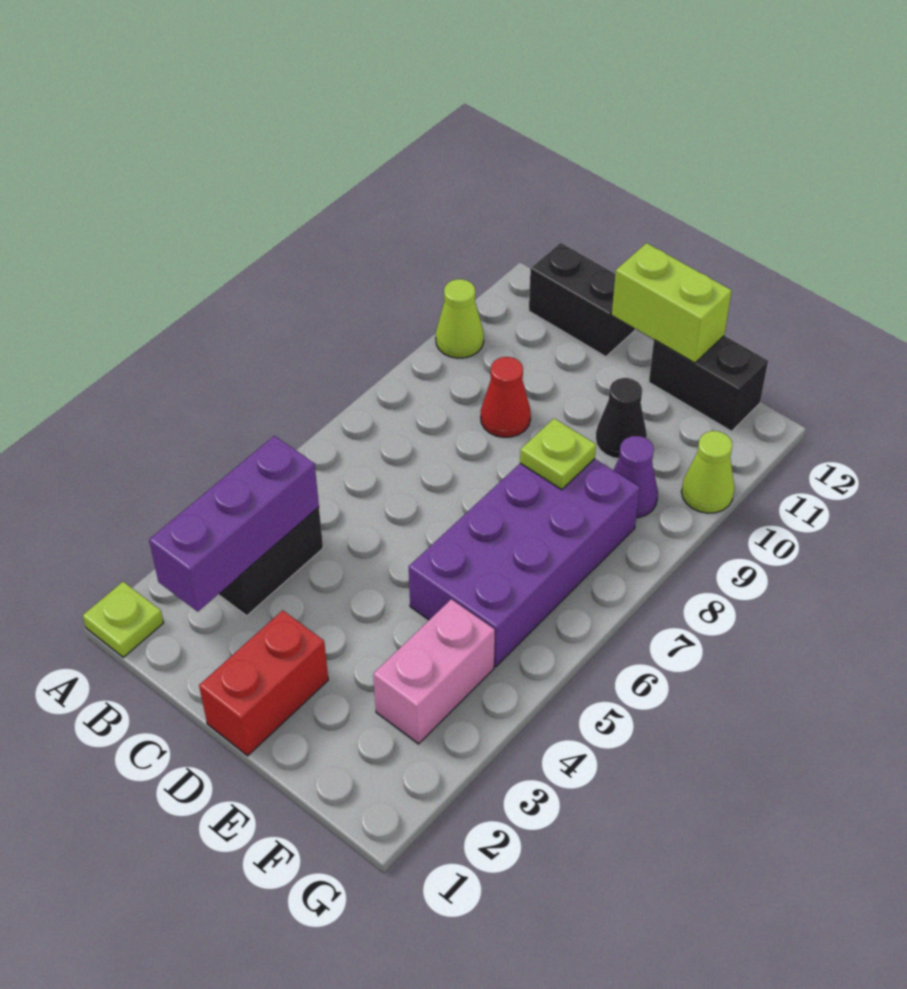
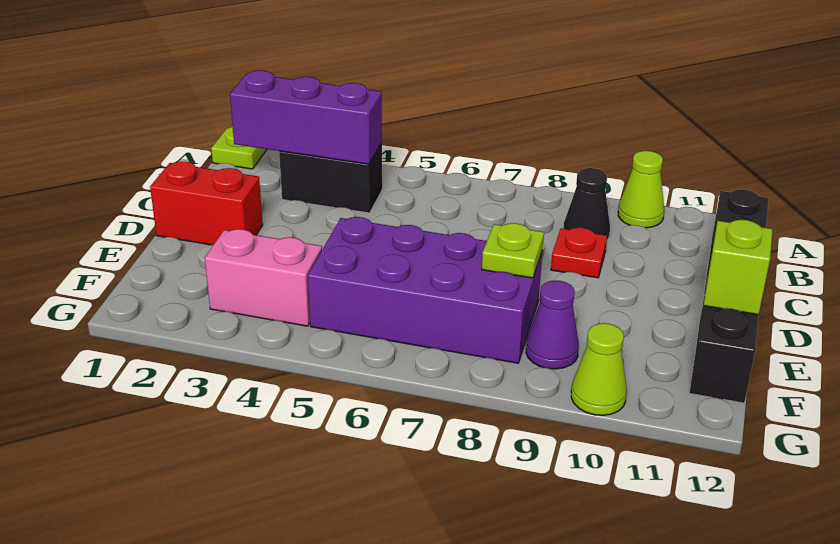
red 1x1 cone [481,357,531,437] -> red 1x1 plate [551,227,607,278]
lime 1x2 brick [612,243,732,363] -> lime 1x1 brick [704,220,773,315]
black 1x1 cone [596,378,647,459] -> black 1x1 cone moved to [564,168,610,240]

